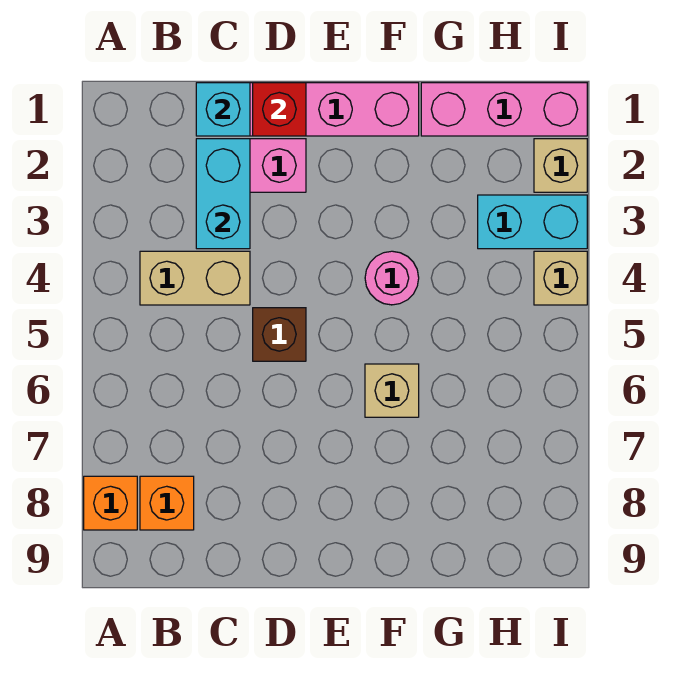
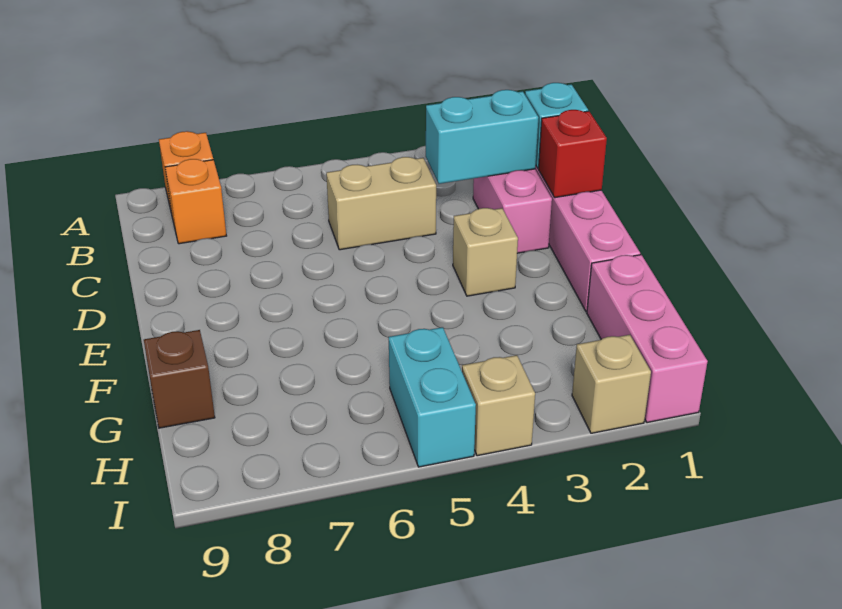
tan 1x2 brick [140,251,250,305] -> tan 1x2 brick turned to [326,157,436,250]
brown 1x1 brick [253,308,306,361] -> brown 1x1 brick moved to [144,330,215,428]
pink 1x1 round brick [365,251,419,305] -> none
tan 1x1 brick [365,364,419,417] -> tan 1x1 brick moved to [453,208,518,296]
cyan 1x2 brick [478,195,587,249] -> cyan 1x2 brick moved to [389,327,476,467]

